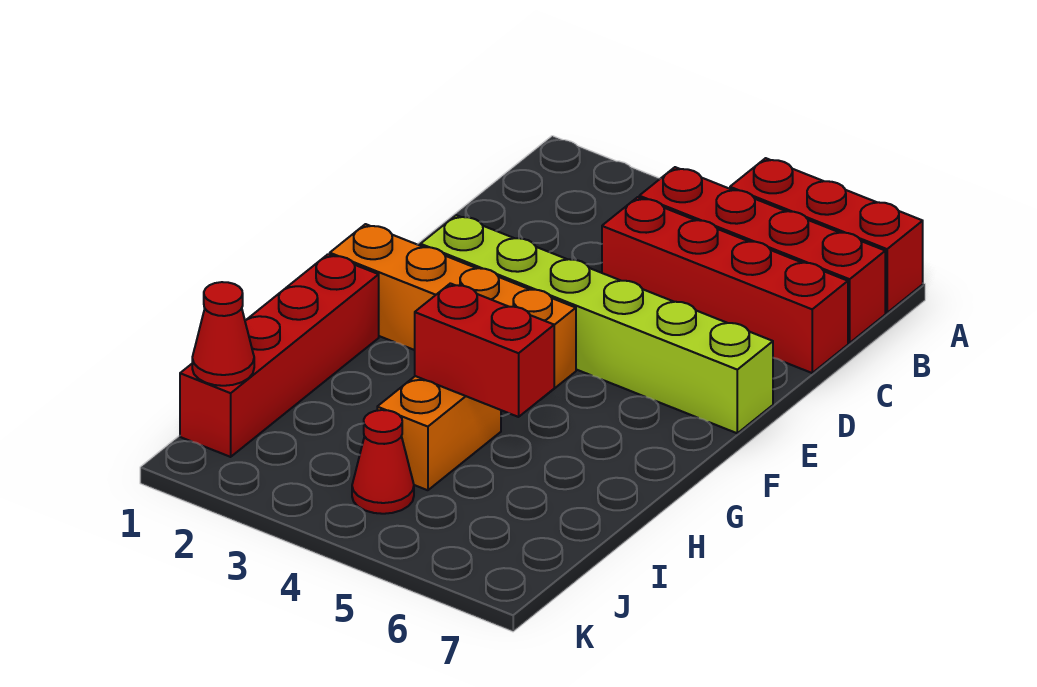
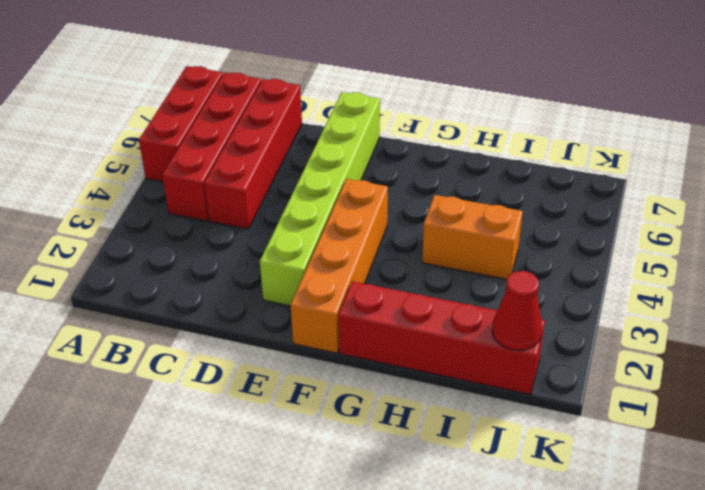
red 1x2 brick [415,283,554,417] -> none
red 1x1 cone [352,410,414,514] -> none

